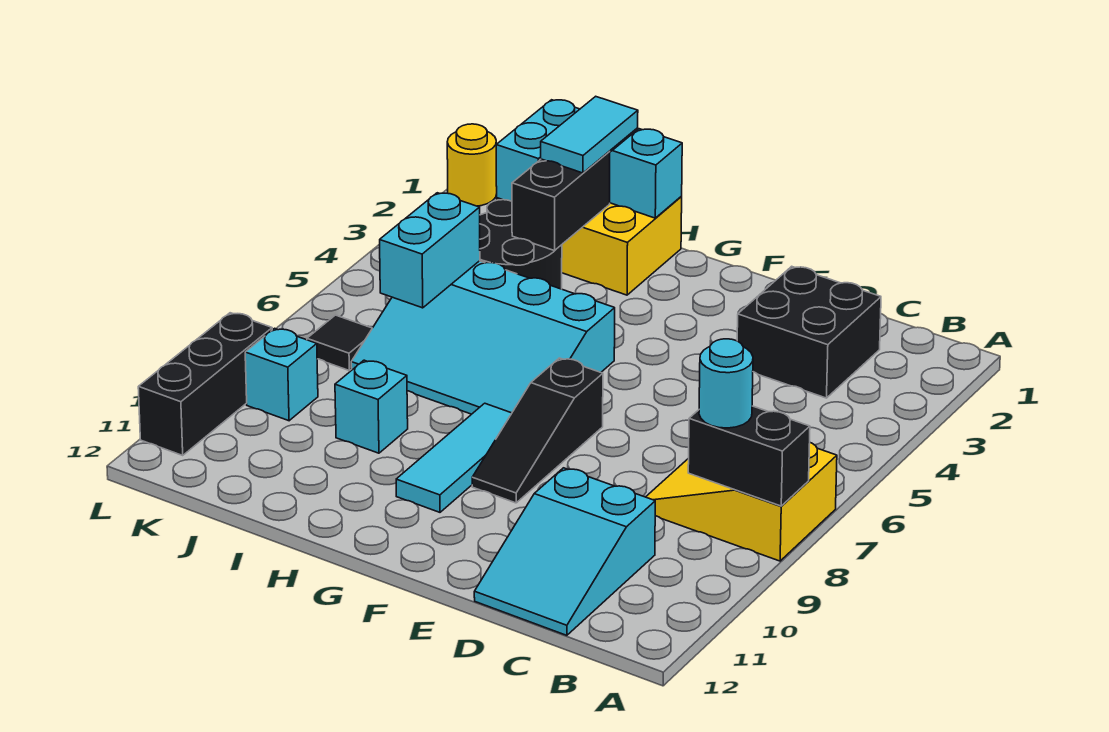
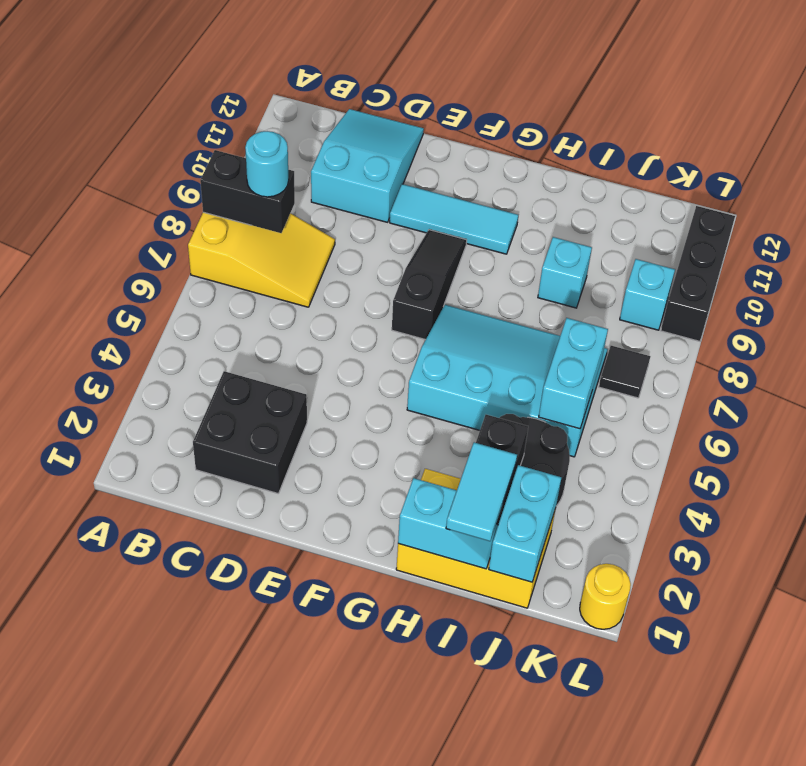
cyan 1x3 tile [396,403,512,512] -> cyan 1x3 tile turned to [390,184,518,254]

